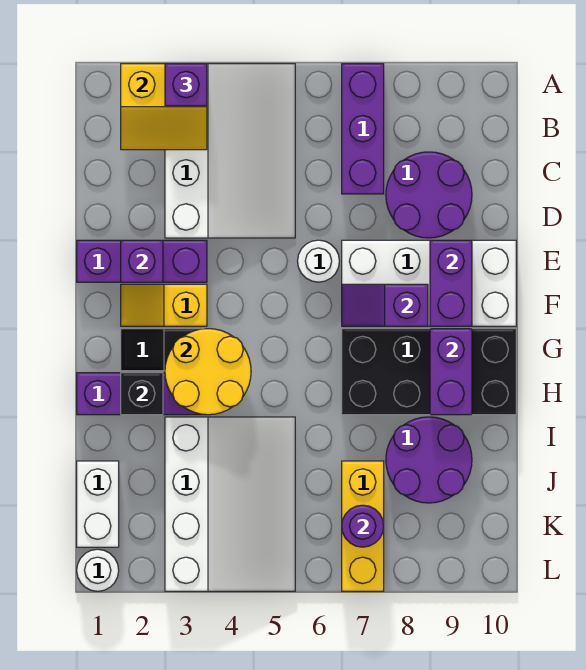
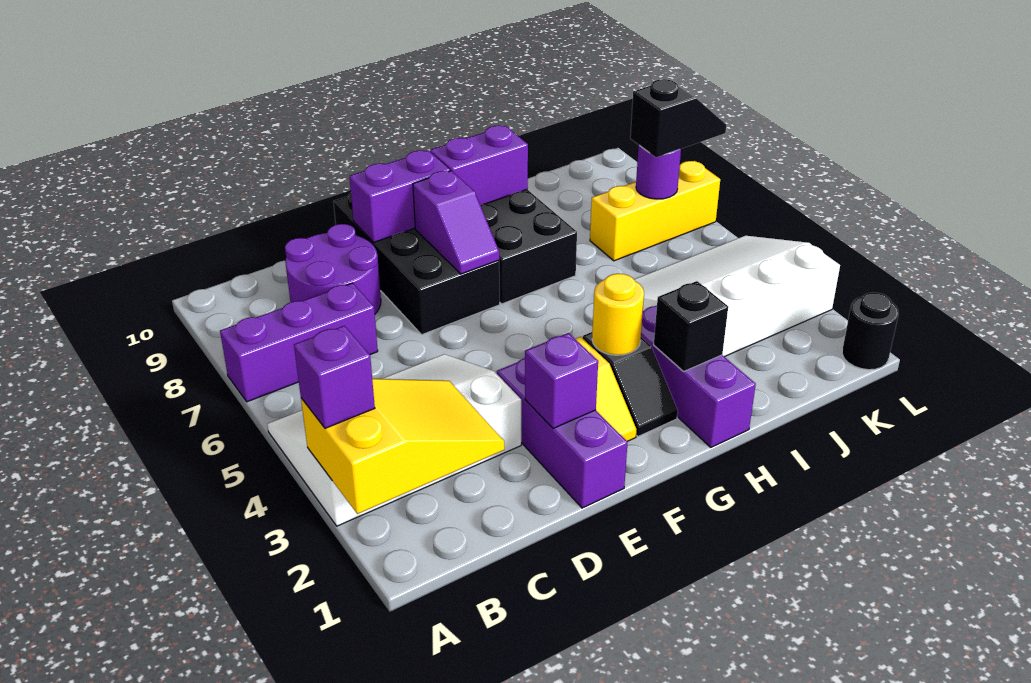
yellow 2x2 slope [121,64,207,150] -> yellow 2x3 slope [301,379,504,514]
white 1x1 round brick [298,240,339,282] -> none
white 2x4 brick [342,240,516,326] -> black 2x4 brick [333,193,500,335]
yellow 2x2 round brick [165,329,251,415] -> yellow 1x1 round brick [592,274,644,355]
purple 2x2 round brick [386,417,472,503] -> none
white 1x2 brick [77,461,119,547] -> none
none -> black 1x2 slope [630,79,726,157]
white 1x1 round brick [77,549,119,591] -> black 1x1 round brick [842,293,898,370]

